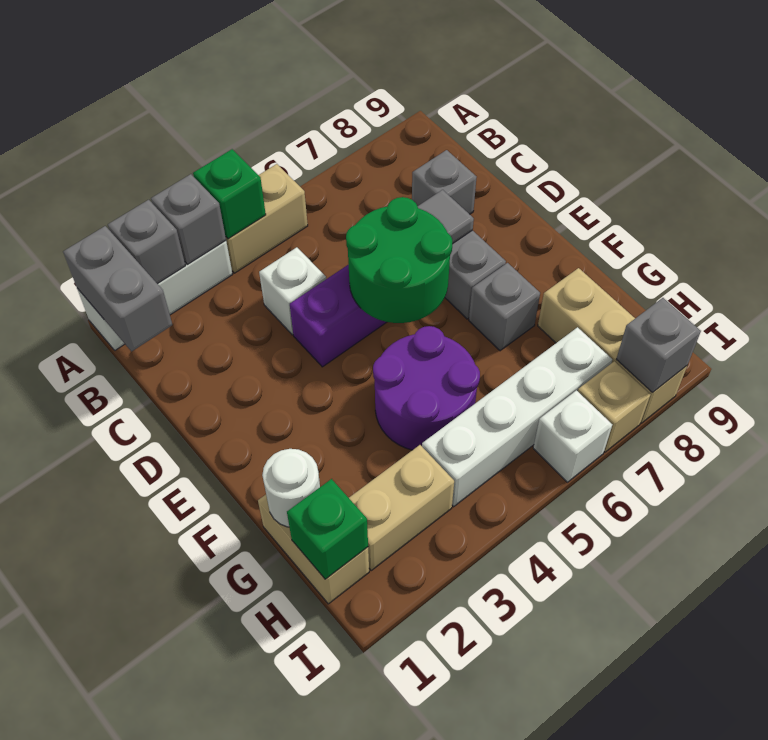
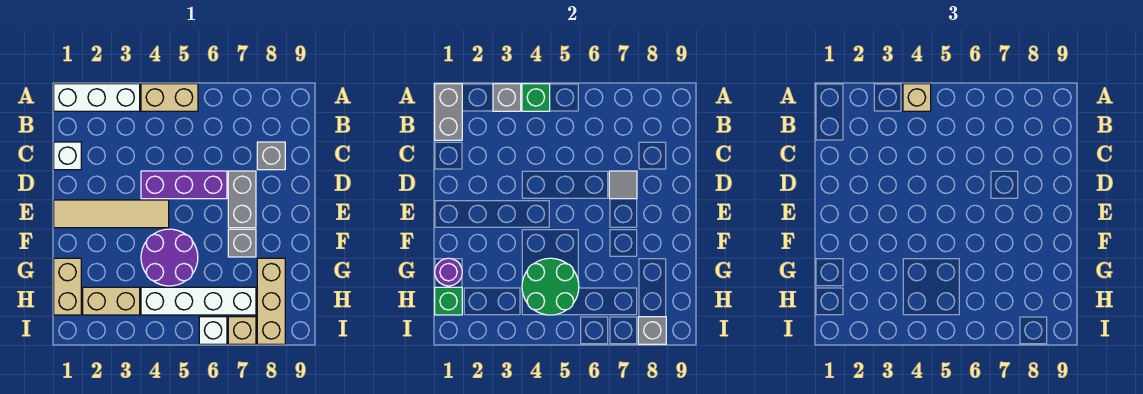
grey 1x1 brick [108,200,185,284] -> none
none -> tan 1x1 brick [903,84,931,111]
white 1x1 brick [259,247,326,335] -> white 1x1 brick moved to [54,142,81,170]
green 2x2 round brick [346,197,452,323] -> green 2x2 round brick moved to [522,258,579,315]
none -> tan 1x4 tile [54,200,169,228]
white 1x1 round brick [262,449,320,527] -> purple 1x1 round brick [435,258,462,286]

